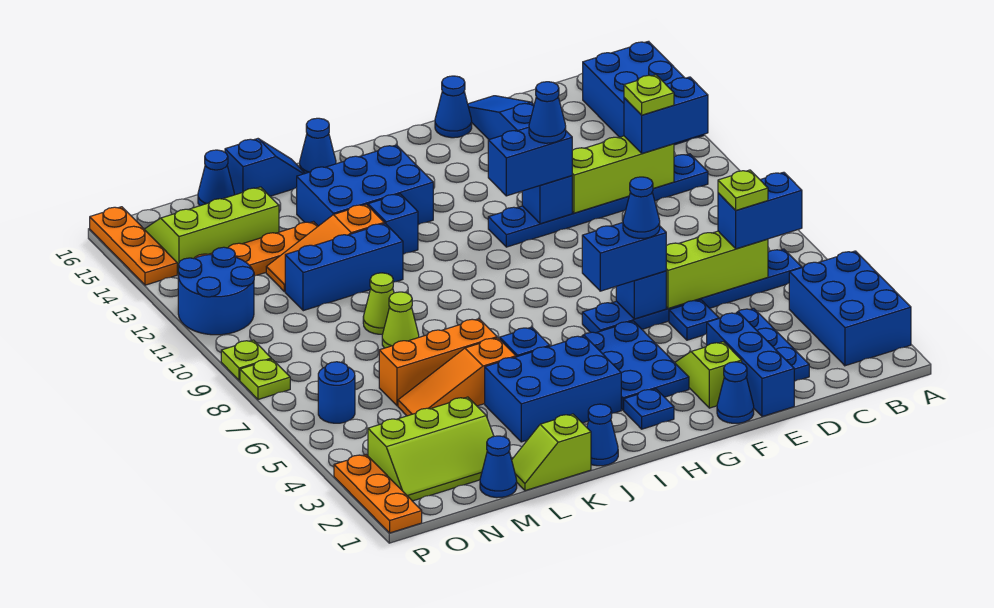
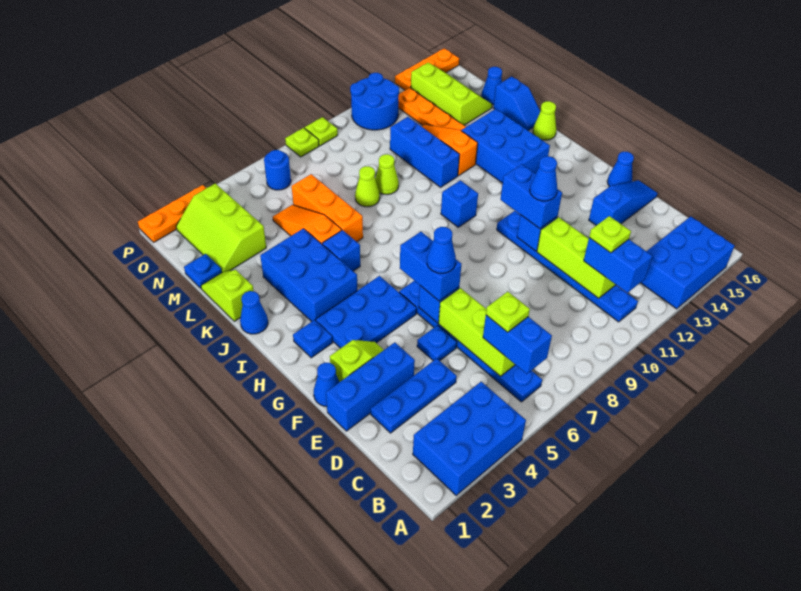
blue 1x1 brick [368,194,418,254] -> blue 1x1 brick moved to [441,180,478,227]
blue 1x1 cone [300,118,336,173] -> lime 1x1 cone [533,101,556,140]
blue 1x1 cone [480,436,517,498] -> blue 1x1 plate [184,254,222,288]

